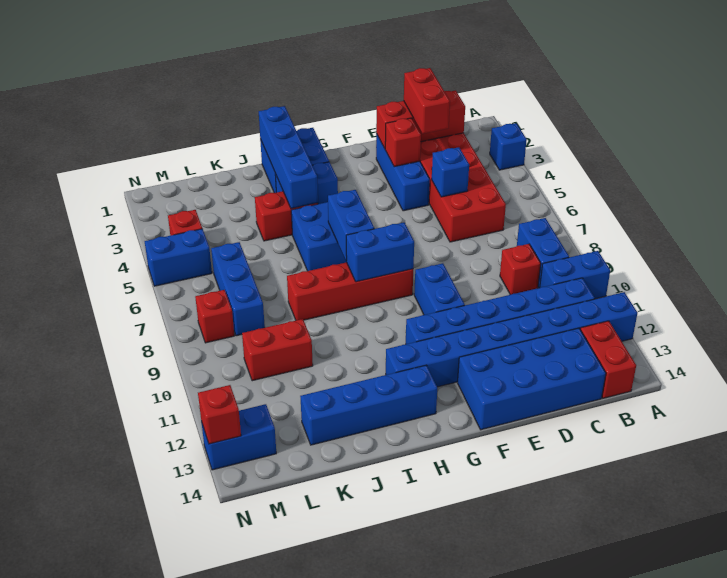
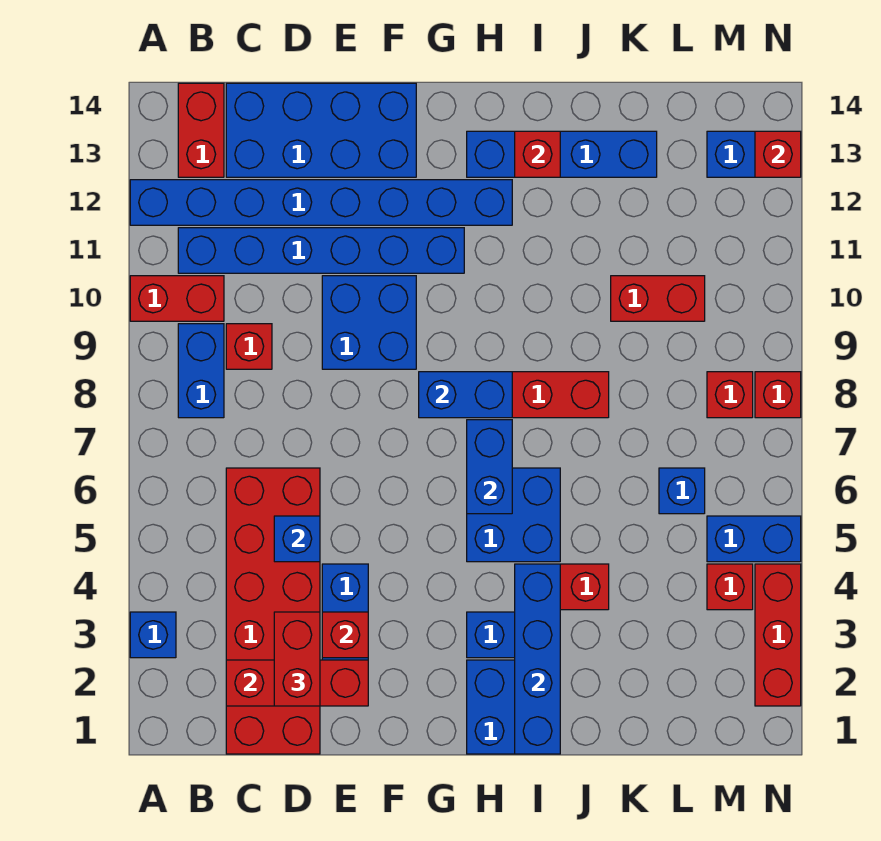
blue 1x2 brick [540,251,610,299] -> red 1x2 brick [130,276,224,321]
blue 1x2 brick [414,263,465,315] -> blue 2x2 brick [322,276,416,369]
none -> red 1x1 brick [515,131,560,177]
blue 1x3 brick [211,242,265,336] -> blue 1x1 brick [659,468,705,514]
none -> red 1x3 brick [755,564,801,706]
none -> red 1x1 brick [755,372,801,418]

